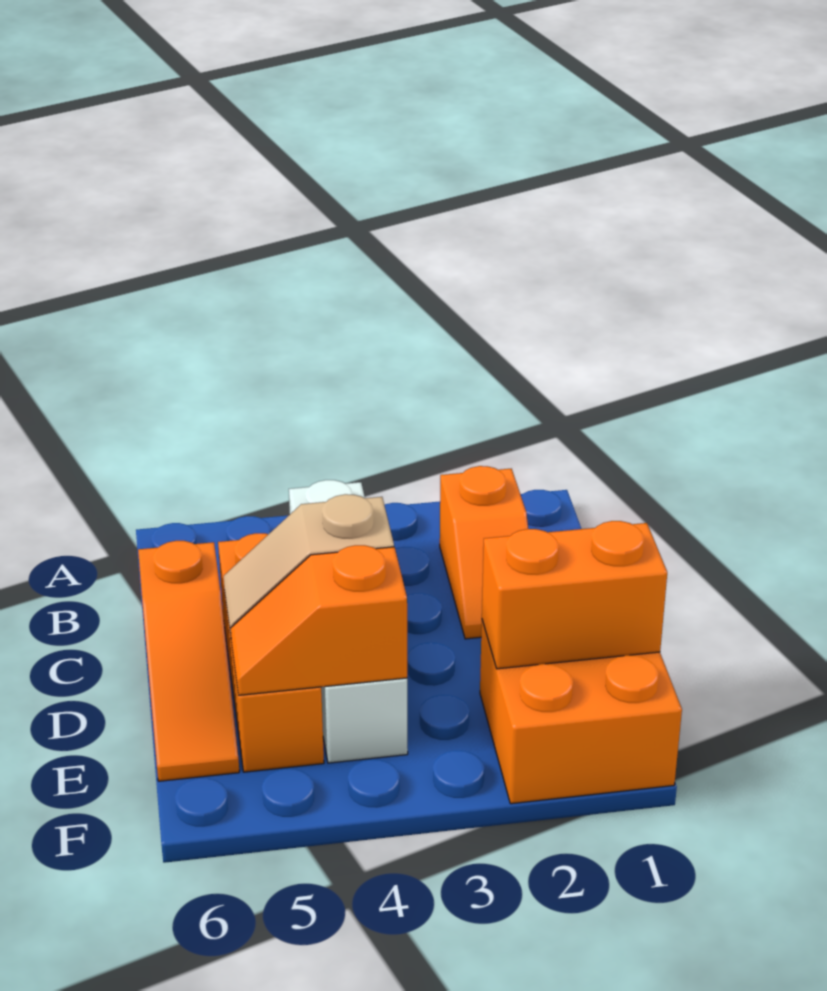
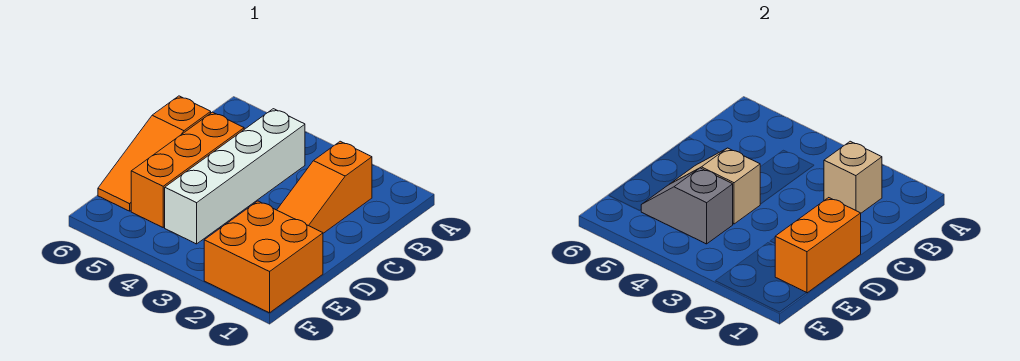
orange 1x2 slope [440,466,528,639] -> orange 1x3 slope [277,141,372,233]
none -> tan 1x1 brick [824,141,882,213]
orange 1x2 brick [482,521,667,669] -> orange 1x2 brick turned to [775,198,861,293]
orange 1x2 slope [231,545,407,695] -> grey 1x2 slope [641,168,733,244]

